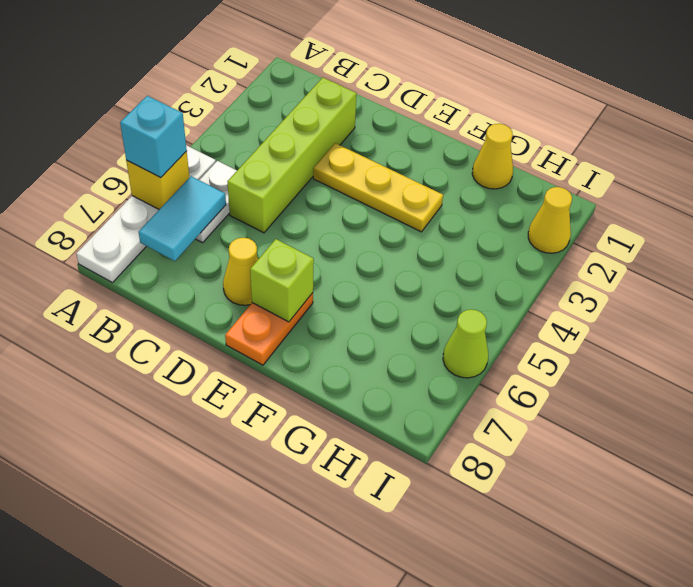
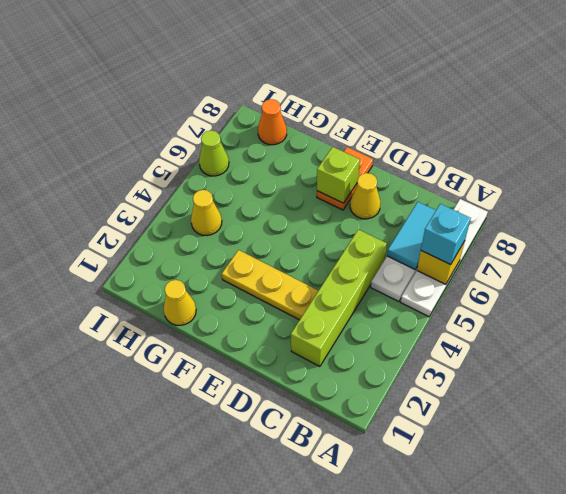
none -> orange 1x1 cone [258,99,287,145]
yellow 1x1 cone [528,187,572,253] -> yellow 1x1 cone moved to [191,190,222,236]

